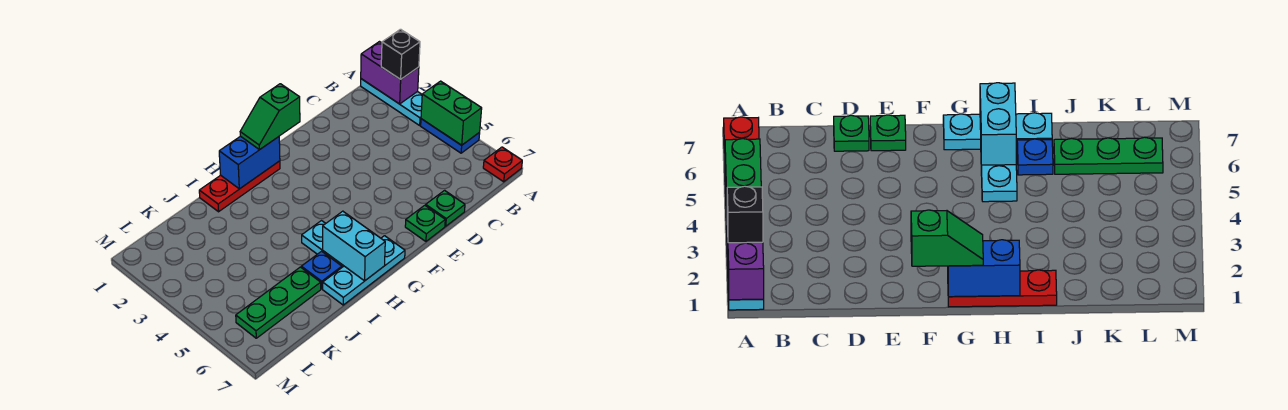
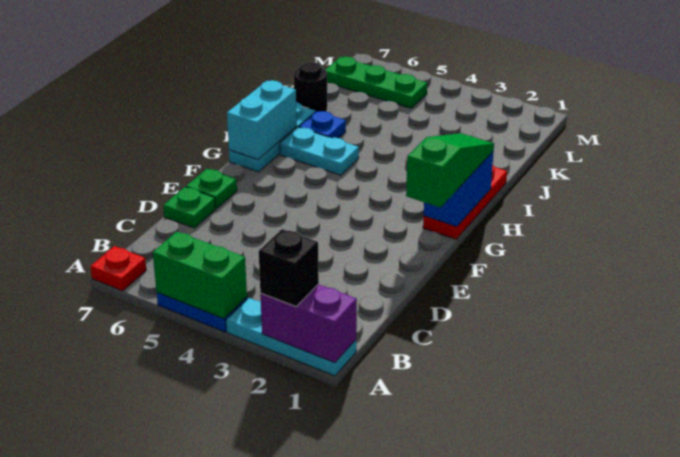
green 1x2 slope [240,84,300,150] -> green 1x3 slope [406,133,494,208]
cyan 1x2 brick [323,211,385,281] -> cyan 1x2 brick turned to [227,80,297,160]
green 1x3 plate [236,267,321,338] -> green 1x3 plate turned to [325,57,427,108]
none -> black 1x1 round brick [294,62,327,112]

